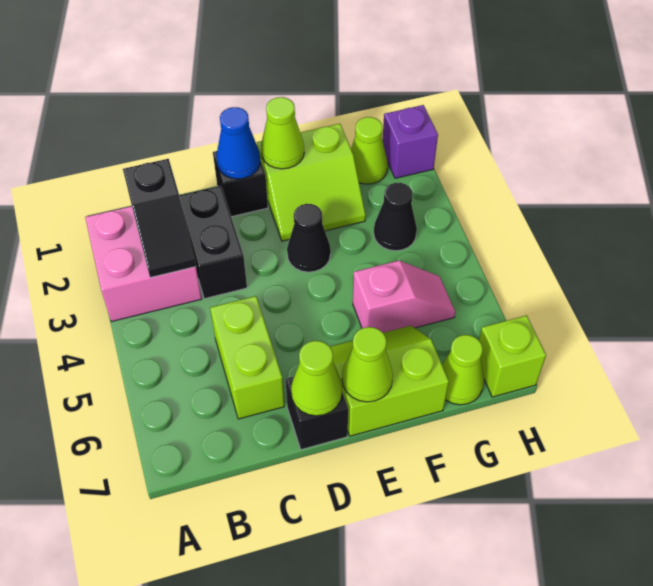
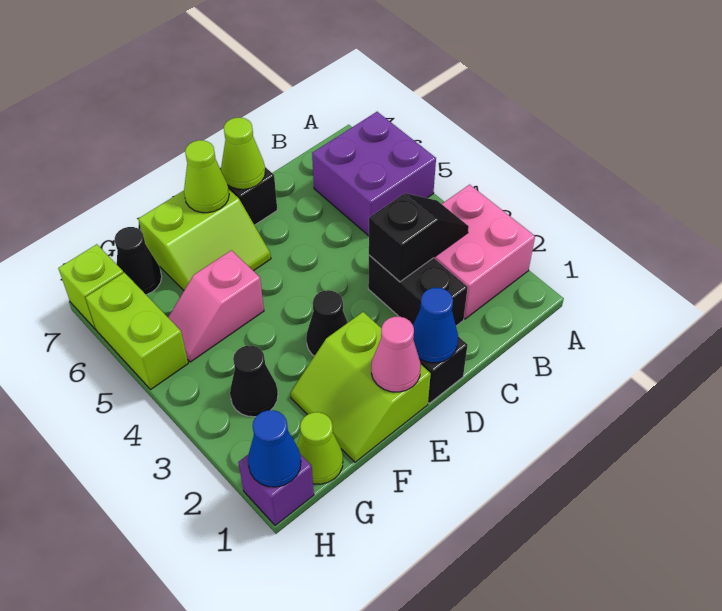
none -> purple 2x2 brick [312,112,436,236]
black 1x2 slope [123,159,196,278] -> black 1x2 slope turned to [369,193,469,282]
lime 1x2 brick [210,296,284,419] -> lime 1x2 brick moved to [85,273,188,389]
lime 2x2 slope [257,124,366,241] -> lime 2x2 slope turned to [290,312,431,462]
lime 1x1 cone [261,97,304,169] -> pink 1x1 cone [371,317,421,392]
lime 1x1 cone [442,335,484,405] -> black 1x1 cone [115,227,162,295]
none -> blue 1x1 cone [248,410,301,487]

